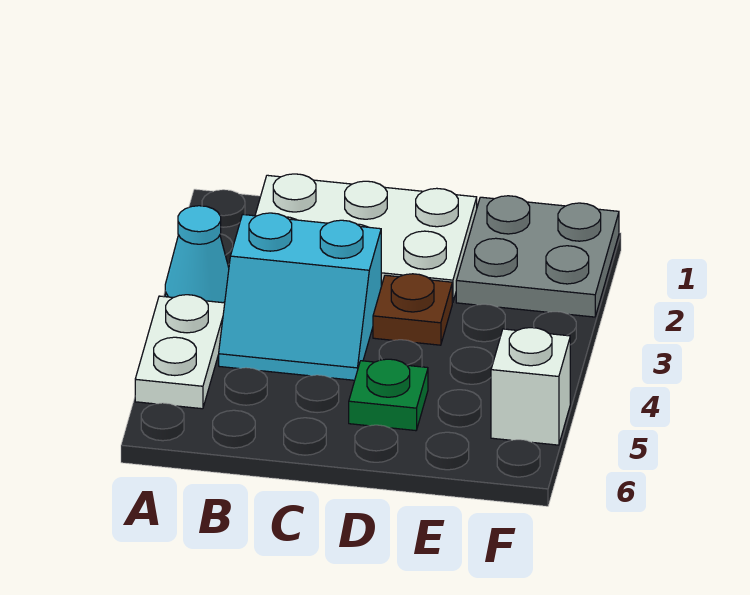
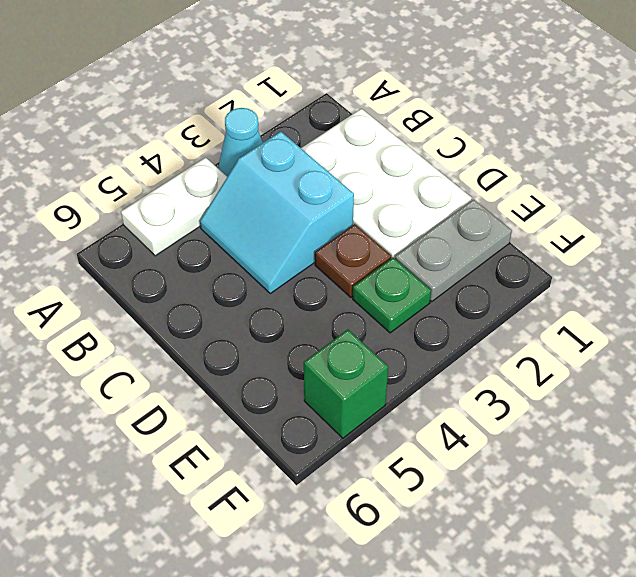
green 1x1 plate [349,359,428,431] -> green 1x1 plate moved to [353,257,431,333]
grey 2x2 plate [456,196,619,317] -> grey 1x2 plate [395,199,512,302]
white 1x1 brick [491,328,570,445] -> green 1x1 brick [304,330,388,438]

